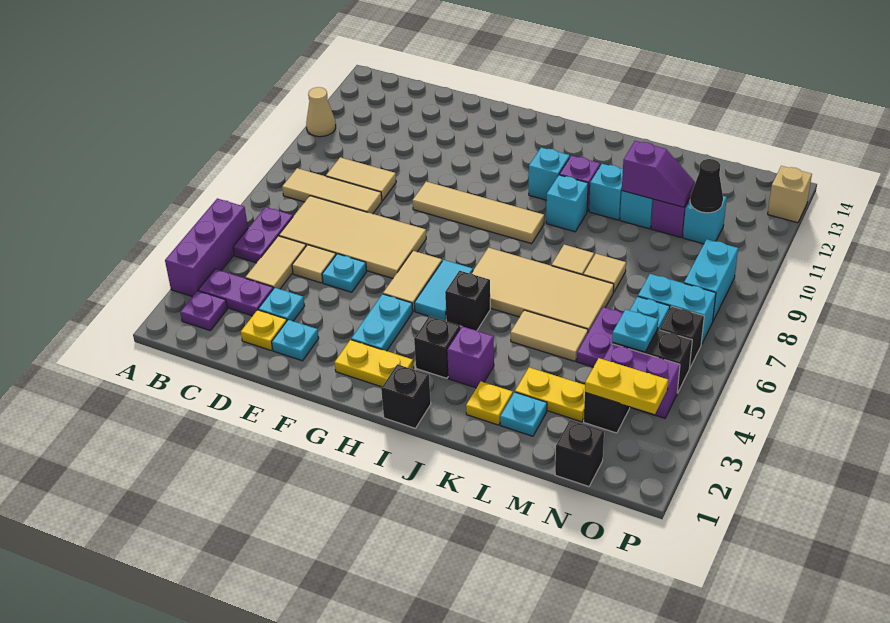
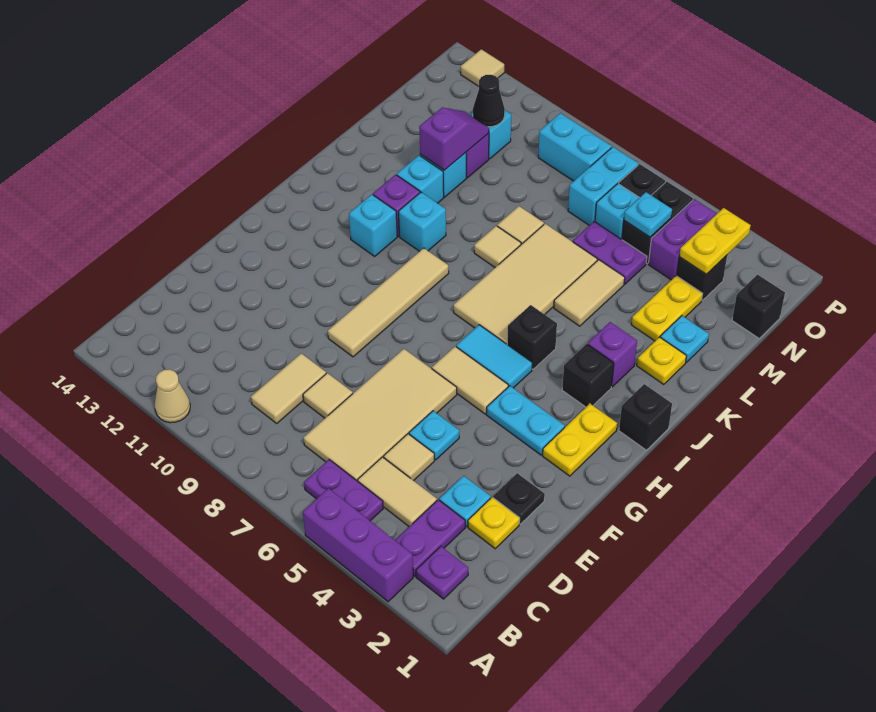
tan 1x3 tile [282,168,382,214] -> tan 1x1 tile [303,373,353,418]
cyan 1x1 plate [272,320,319,361] -> black 1x1 plate [493,473,545,524]
tan 1x1 brick [768,166,812,223] -> tan 1x1 tile [461,49,504,86]

